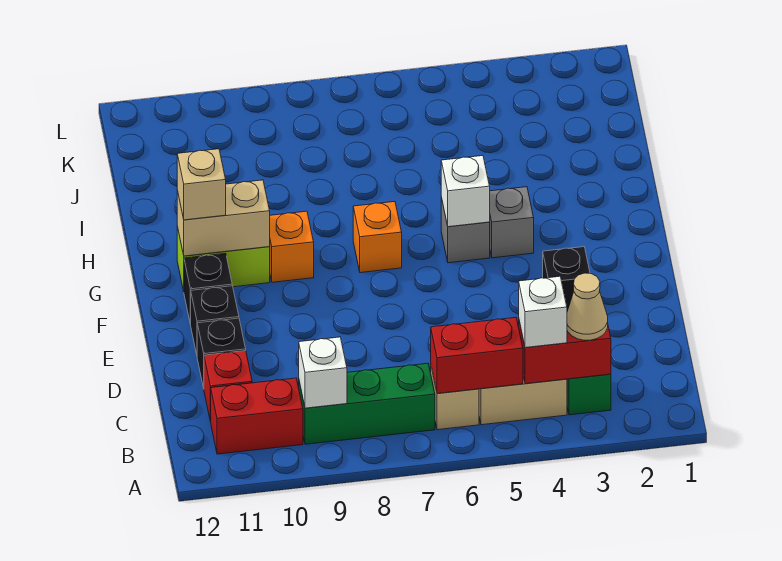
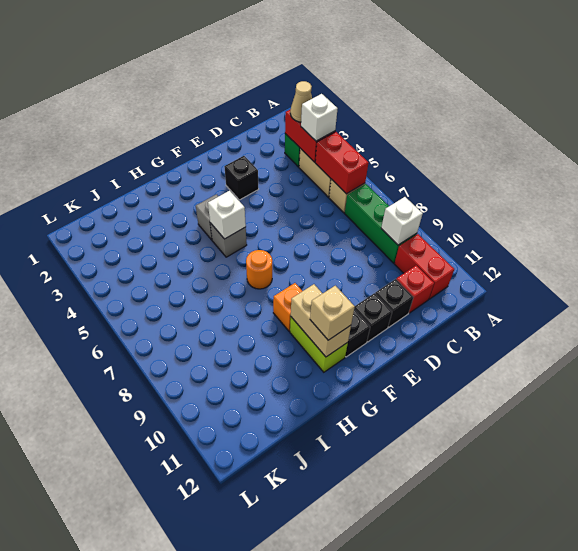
orange 1x1 brick [353,202,402,273] -> orange 1x1 round brick [246,250,272,289]

